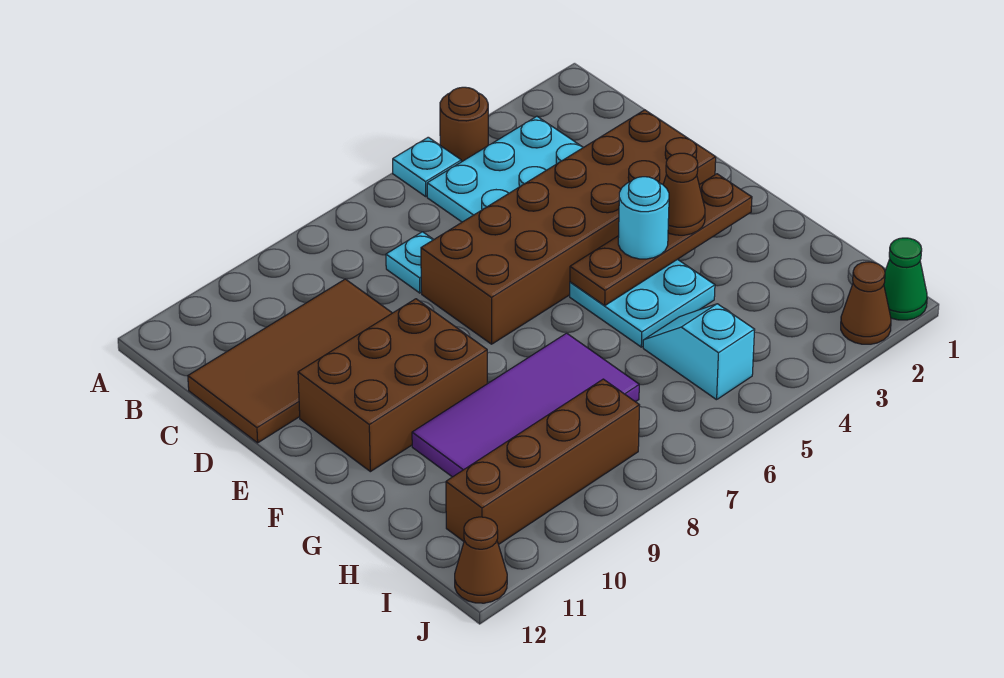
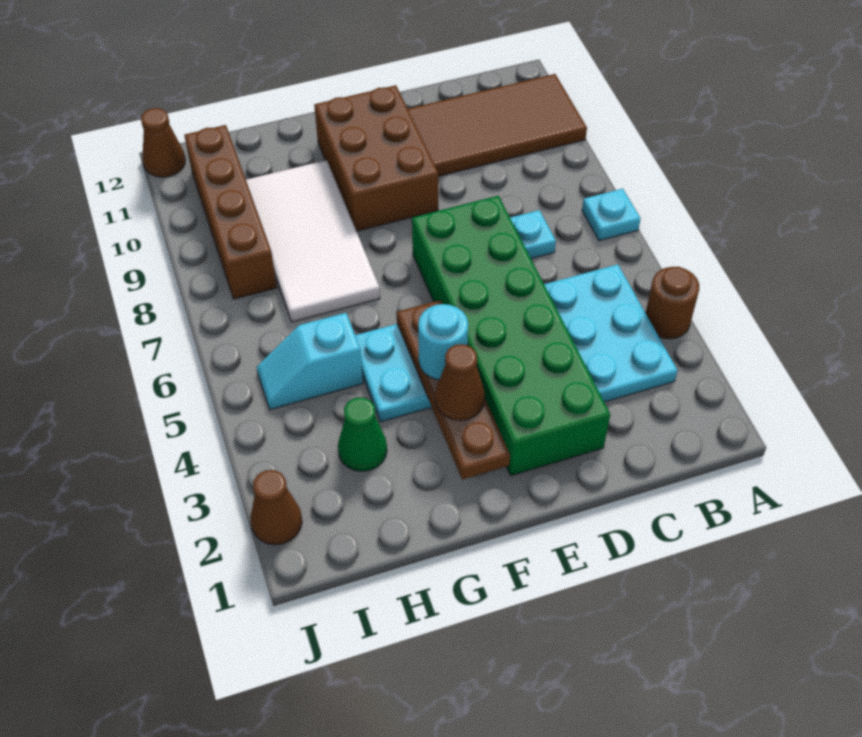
cyan 1x1 plate [393,137,461,196] -> cyan 1x1 plate moved to [582,189,641,241]
brown 2x4 tile [188,279,392,443] -> brown 2x4 tile turned to [408,74,587,176]
brown 2x6 brick [421,110,716,344] -> green 2x6 brick [412,196,610,476]
purple 2x4 tile [412,333,639,477] -> white 2x4 tile [246,160,380,322]
cyan 1x2 slope [643,304,755,400] -> cyan 1x2 slope turned to [257,313,363,410]
green 1x1 cone [884,238,927,320] -> green 1x1 cone moved to [338,397,387,471]

